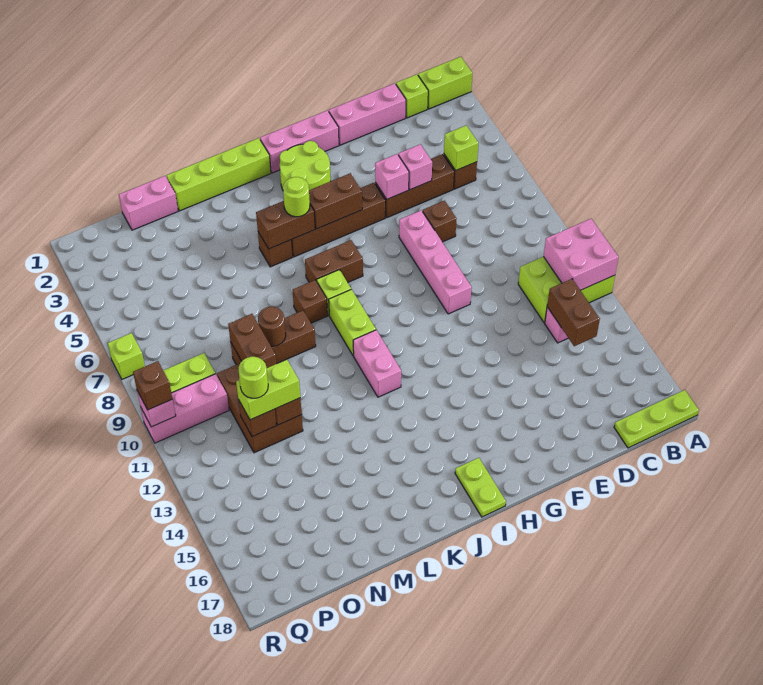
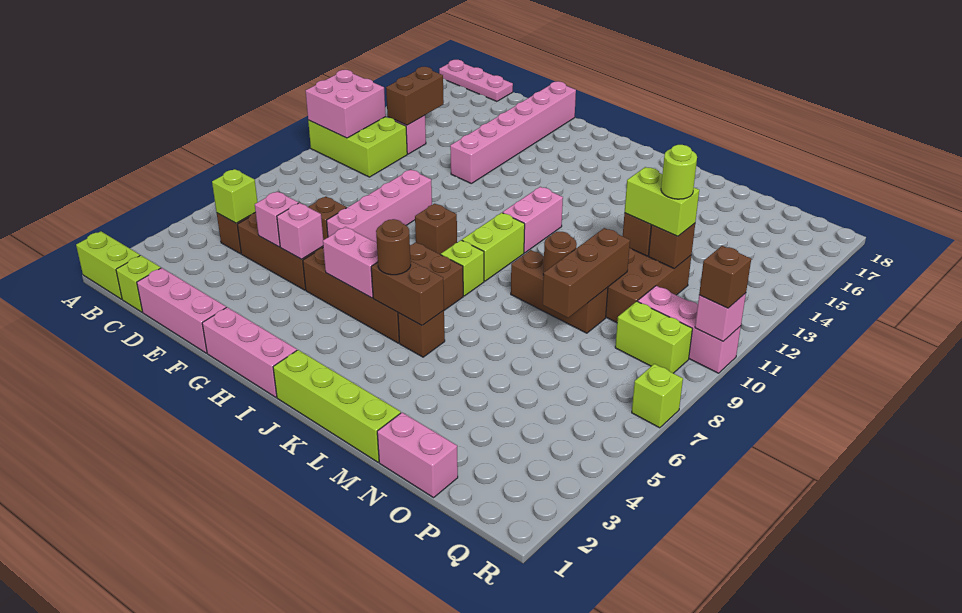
lime 1x3 plate [614,390,699,448] -> pink 1x3 plate [439,60,513,101]
none -> pink 1x6 brick [450,81,576,183]
lime 2x2 round brick [280,141,331,190] -> none
brown 1x2 brick [309,173,362,229] -> pink 1x2 brick [323,227,378,298]
lime 1x2 plate [455,458,506,517] -> none
lime 1x1 round brick [283,177,310,217] -> brown 1x1 round brick [376,219,411,275]
brown 1x1 brick [293,280,328,323] -> brown 1x1 brick moved to [415,204,457,255]
brown 1x2 brick [228,314,277,368] -> brown 1x3 brick [543,228,630,318]

